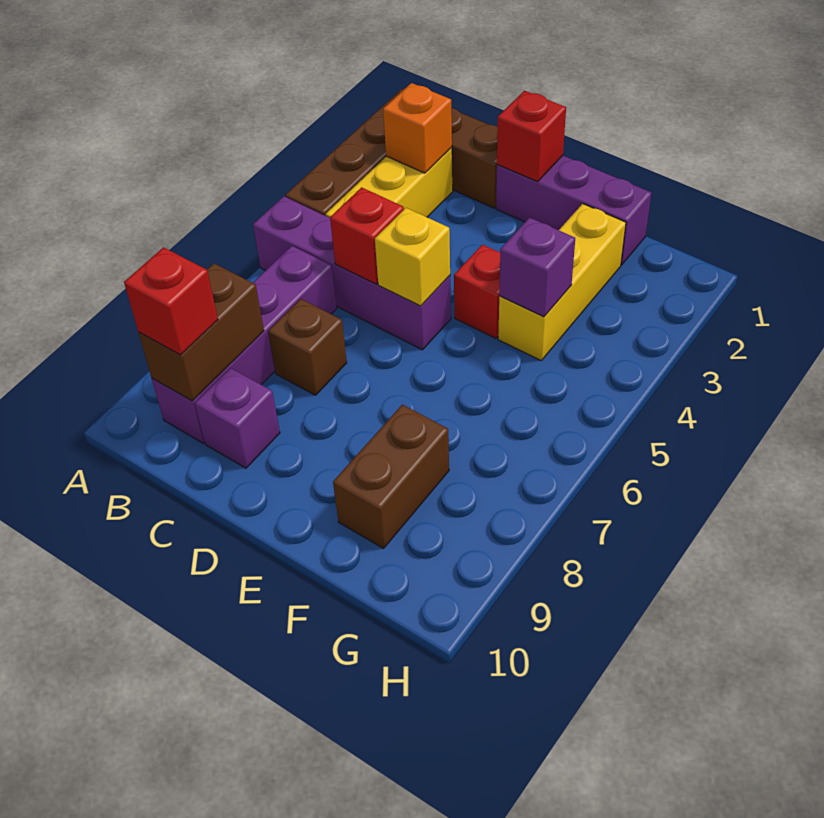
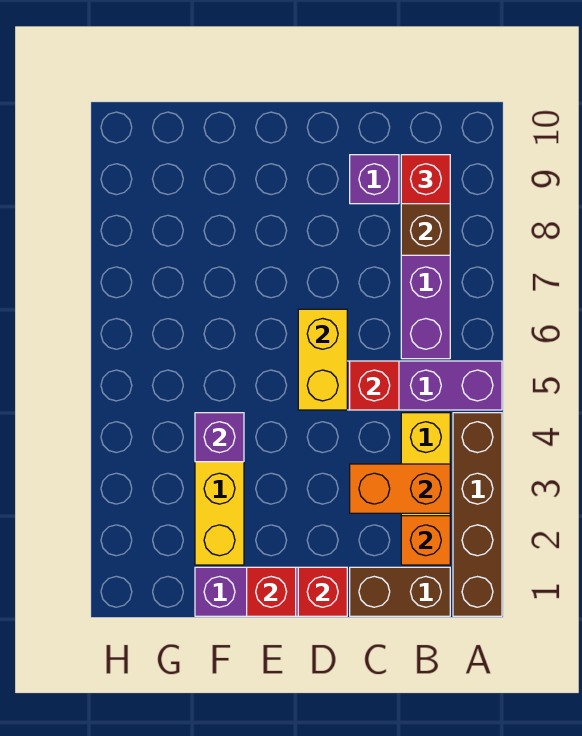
none -> orange 1x2 brick [350,464,450,513]
brown 1x1 brick [268,299,347,395] -> none
yellow 1x1 brick [375,208,450,306] -> yellow 1x2 brick [298,309,347,410]
red 1x1 brick [454,245,500,338] -> red 1x1 brick moved to [247,567,296,616]
brown 1x2 brick [333,405,449,548] -> none

